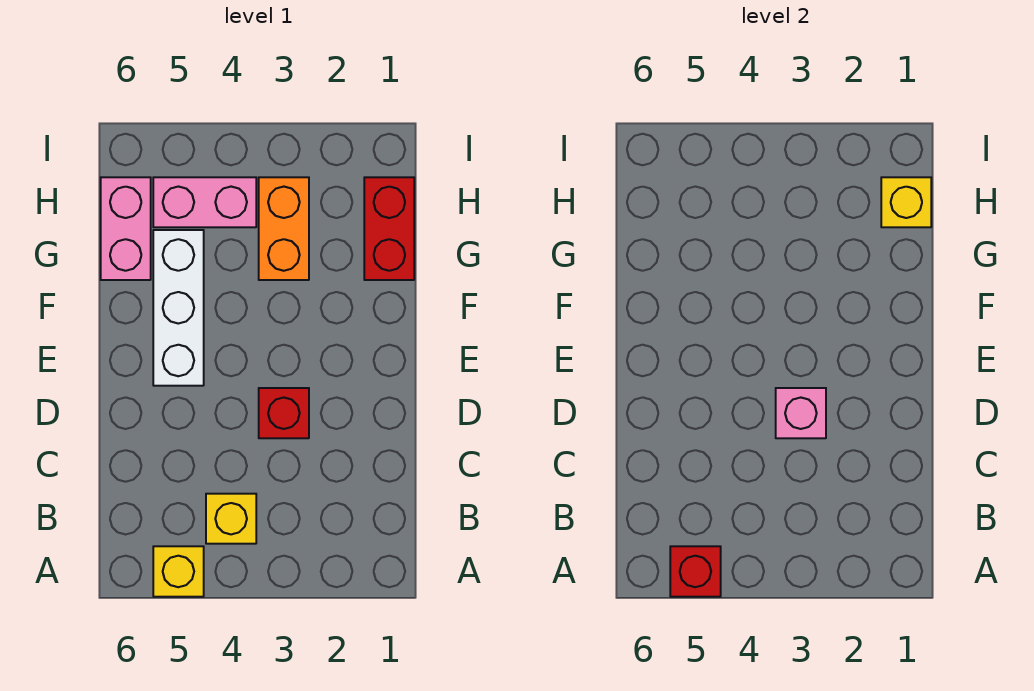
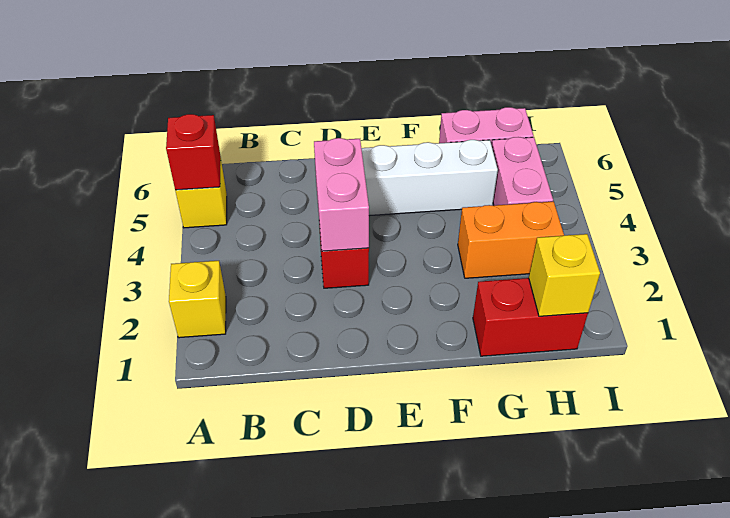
yellow 1x1 brick [206,494,256,544] -> yellow 1x1 brick moved to [169,261,226,338]
pink 1x1 brick [776,388,826,438] -> pink 1x2 brick [314,138,369,251]

